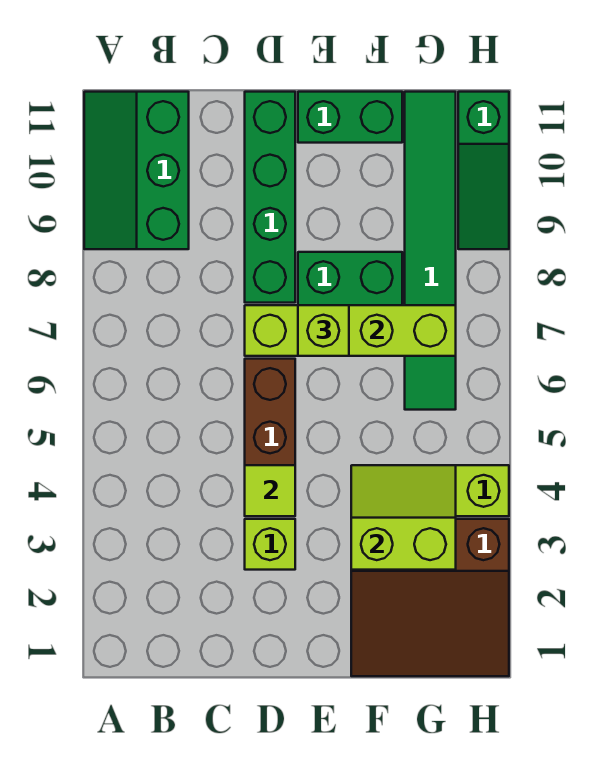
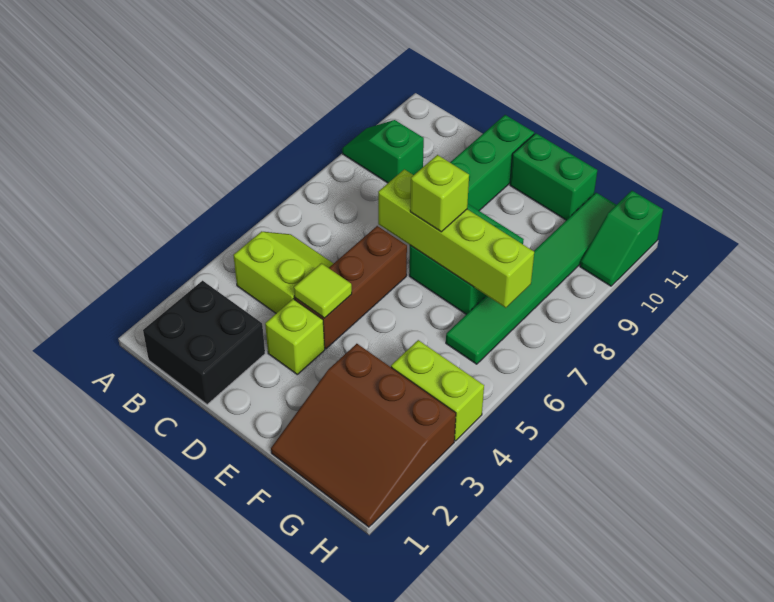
green 2x3 slope [84,92,189,249] -> green 1x2 slope [342,120,424,183]
none -> black 2x2 brick [143,281,265,404]
lime 2x2 slope [351,465,456,570] -> lime 2x2 slope moved to [233,231,334,313]
green 1x3 slope [458,92,509,249] -> green 1x2 slope [580,191,663,286]

